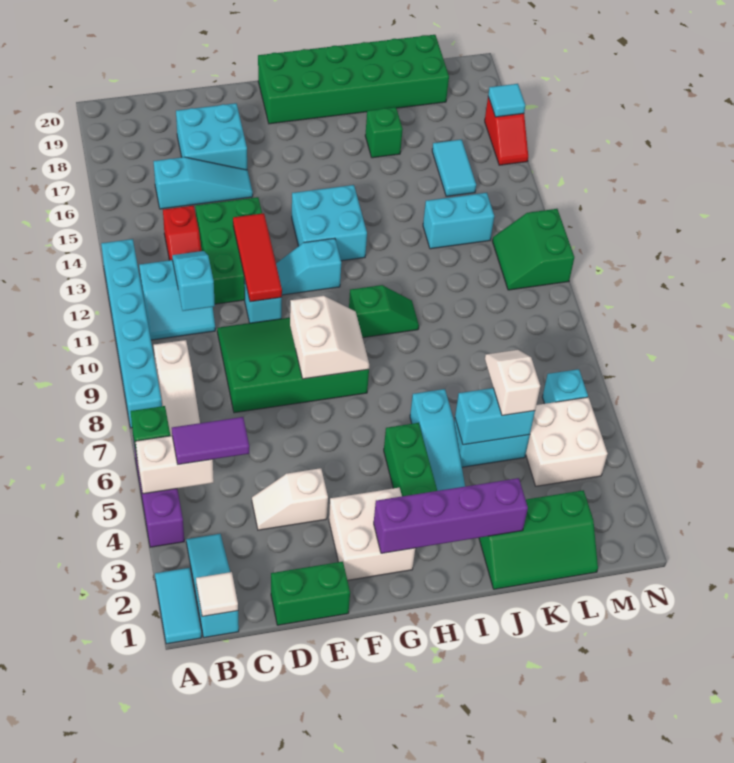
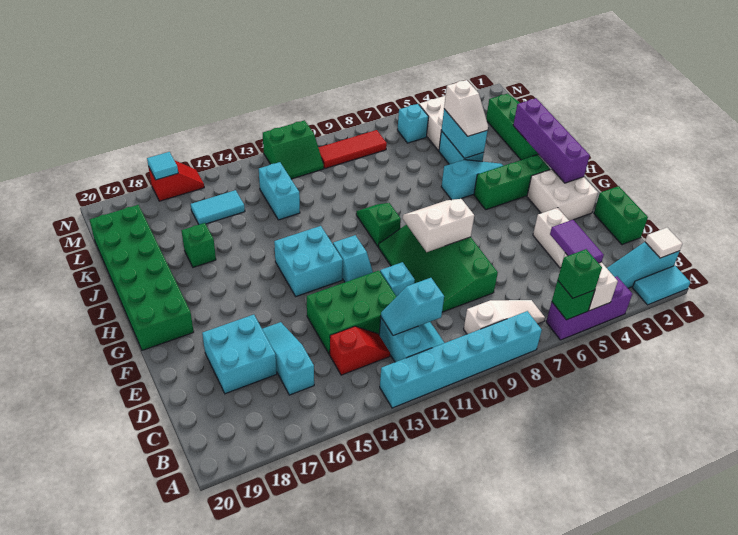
none -> green 1x1 brick [558,249,602,298]
red 1x3 tile [233,213,282,302] -> red 1x3 tile moved to [318,130,387,169]
white 1x2 slope [485,350,540,416] -> white 1x2 slope turned to [444,80,488,136]

